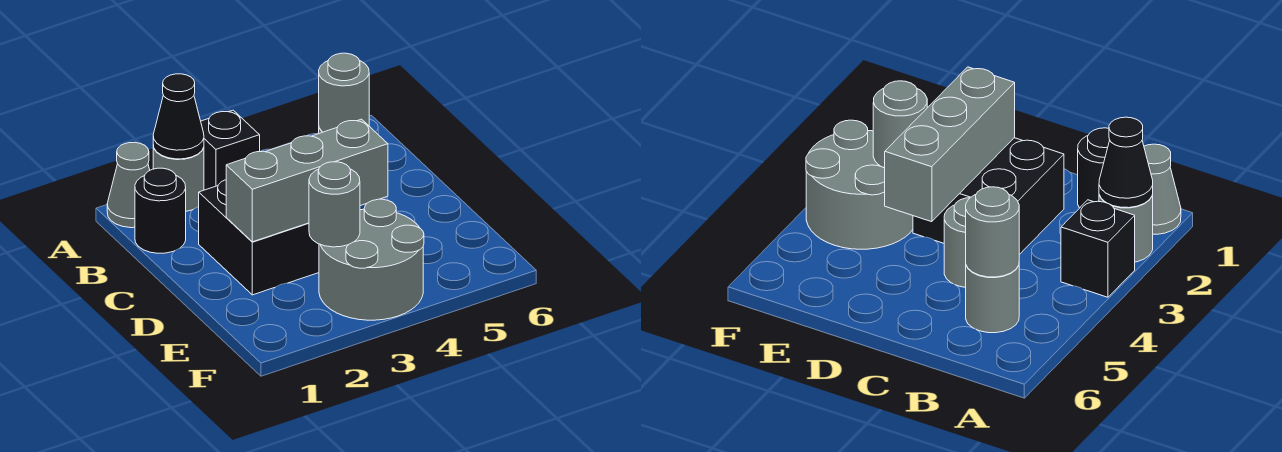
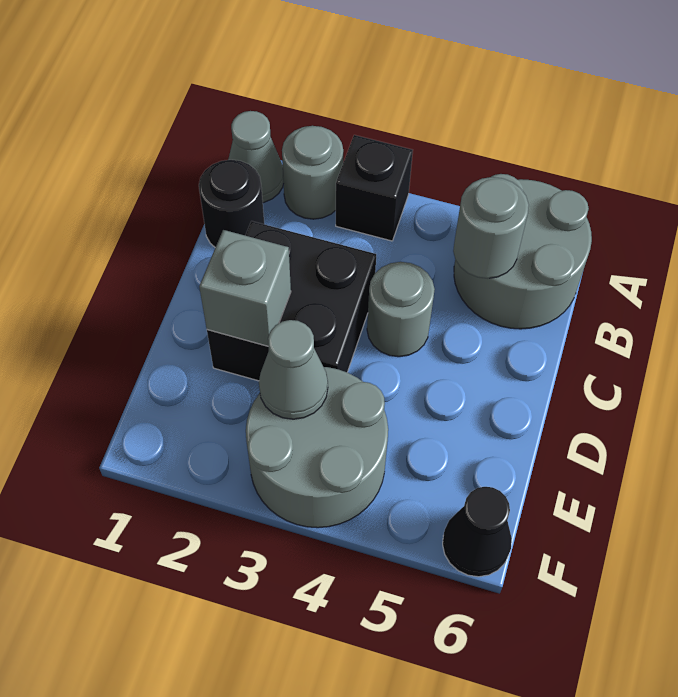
black 1x1 cone [153,74,204,159] -> black 1x1 cone moved to [443,487,512,577]
grey 1x1 round brick [966,266,1019,333] -> grey 2x2 round brick [454,174,592,329]
grey 1x3 brick [226,119,388,242] -> grey 1x1 brick [199,230,291,346]
grey 1x1 round brick [309,162,360,247] -> grey 1x1 cone [259,320,328,419]

